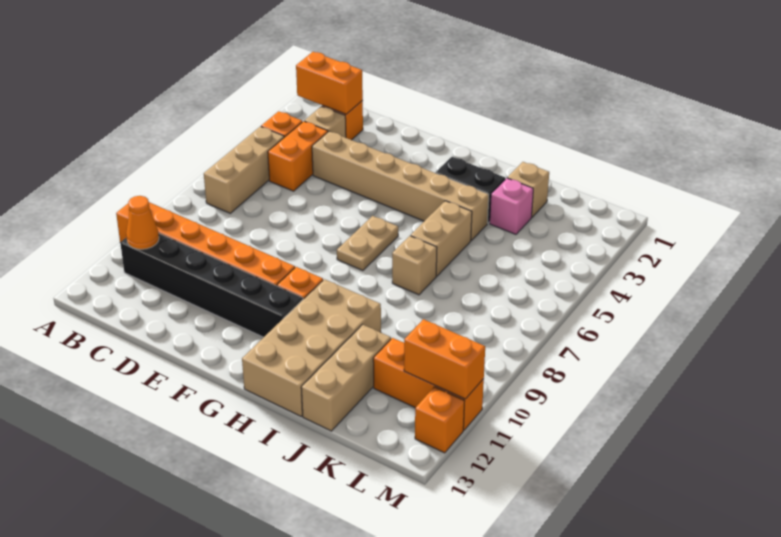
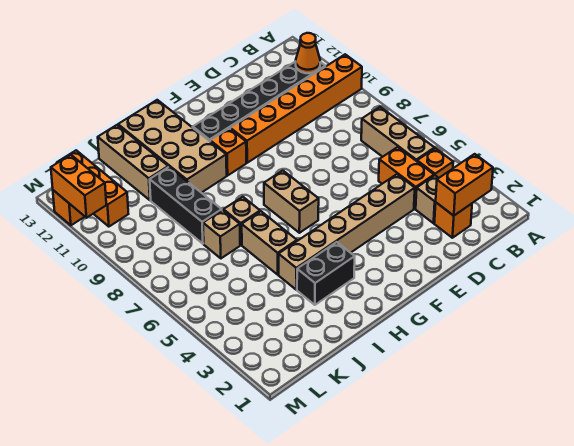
tan 1x2 plate [337,216,398,271] -> tan 1x2 brick [264,171,319,233]
tan 1x1 brick [507,162,549,217] -> tan 1x1 brick moved to [203,210,240,258]
pink 1x1 brick [490,178,533,234] -> none
none -> black 1x3 brick [150,167,222,244]
orange 1x3 brick [373,338,484,430] -> orange 1x3 brick turned to [57,150,128,227]
orange 1x2 brick [404,319,485,399] -> orange 1x2 brick turned to [51,155,106,218]

